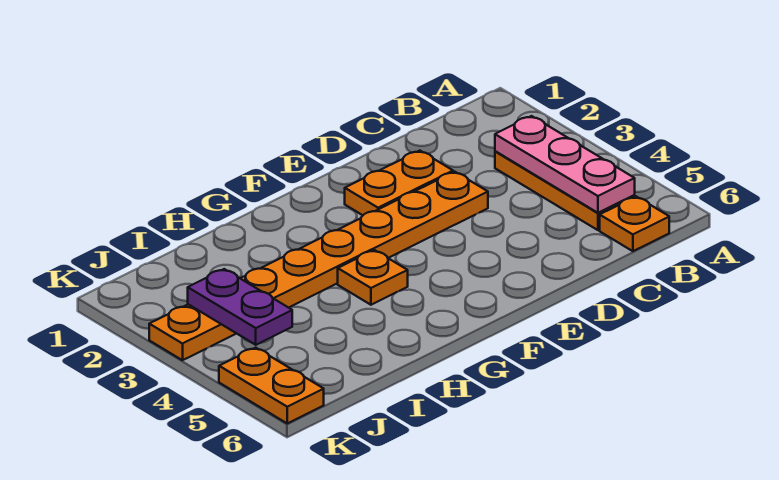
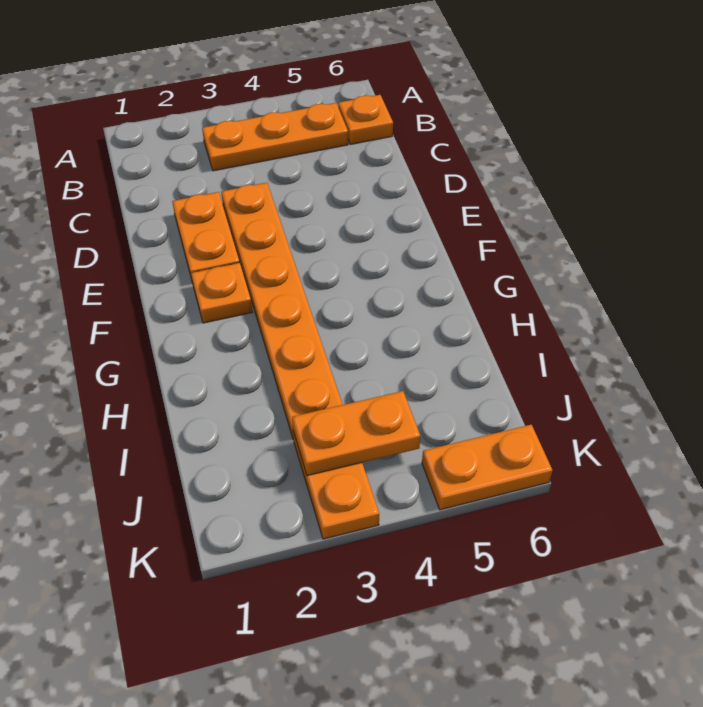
pink 1x3 plate [495,116,635,213] -> none
orange 1x1 plate [338,250,408,305] -> orange 1x1 plate moved to [191,263,252,323]
purple 1x2 plate [188,269,292,345] -> orange 1x2 plate [292,391,420,476]

